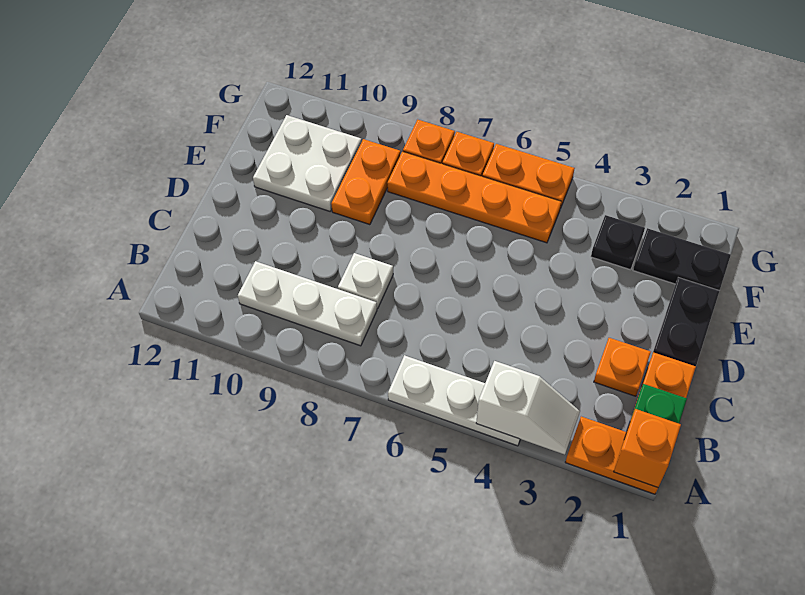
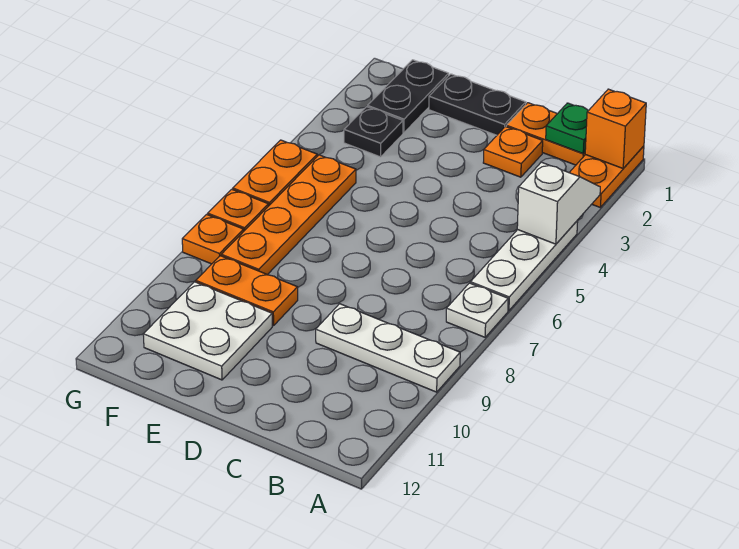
white 1x3 plate [238,261,377,346] -> white 1x3 plate turned to [316,304,460,392]
white 1x1 plate [338,253,393,309] -> white 1x1 plate moved to [446,283,508,337]

